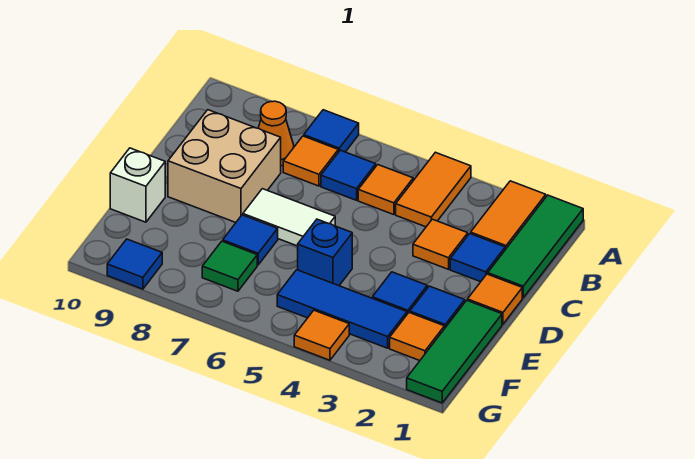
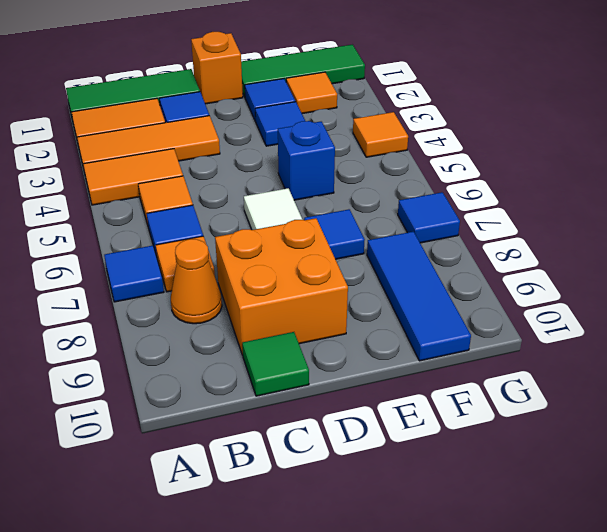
orange 1x1 tile [413,219,468,269] -> orange 1x3 tile [77,116,220,173]
tan 2x2 brick [168,110,281,222] -> orange 2x2 brick [215,218,348,355]
orange 1x1 tile [467,274,522,324] -> orange 1x1 brick [191,32,243,104]
white 1x1 brick [110,148,165,222] -> none
blue 1x3 tile [277,270,407,348] -> blue 1x3 tile moved to [367,232,471,361]
green 1x1 tile [202,241,257,291] -> green 1x1 tile moved to [242,332,309,396]
blue 1x1 tile [107,239,162,289] -> blue 1x1 tile moved to [398,192,460,243]

